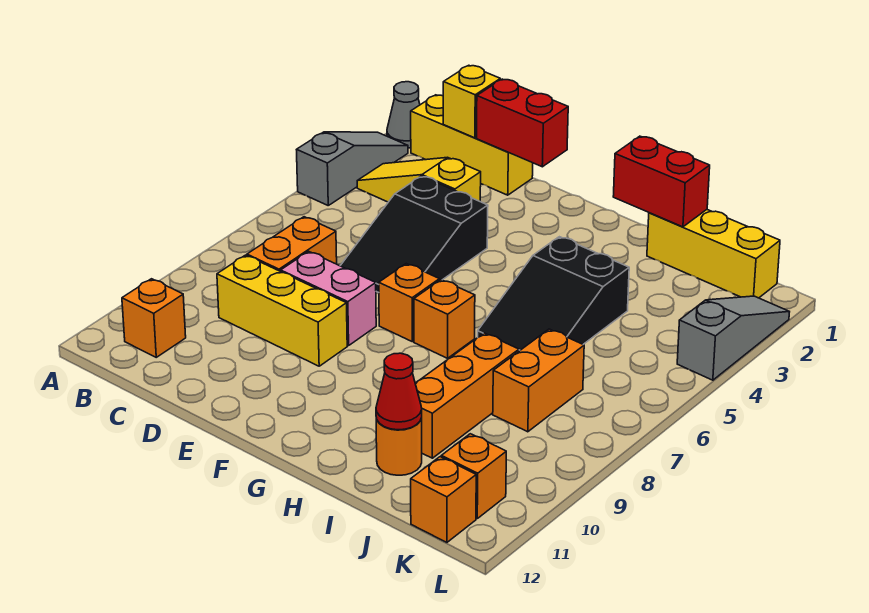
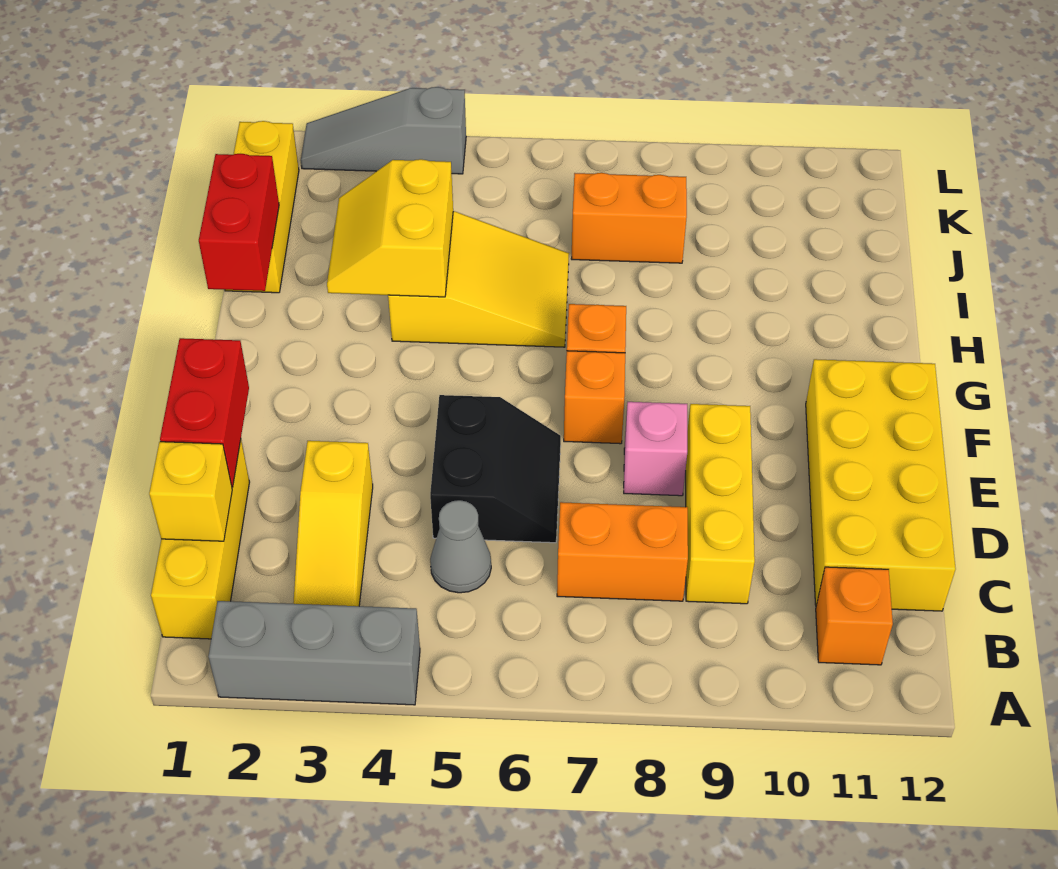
grey 1x1 cone [387,82,420,148] -> grey 1x1 cone moved to [430,500,491,593]
grey 1x3 slope [296,132,408,205] -> grey 1x3 brick [208,601,420,705]
none -> yellow 2x4 brick [806,359,956,611]
black 2x3 slope [340,176,488,292] -> black 2x2 slope [430,395,561,543]
pink 1x2 brick [281,251,376,346] -> pink 1x1 brick [624,402,687,496]
none -> yellow 2x2 slope [327,159,453,297]
black 2x3 slope [478,237,629,351] -> yellow 2x3 slope [388,211,569,347]
orange 1x3 brick [415,333,519,458] -> none
orange 1x1 round brick [376,418,422,475] -> none
red 1x1 cone [376,353,422,430] -> none
orange 1x1 brick [441,434,506,518] -> none
orange 1x1 brick [411,457,476,542] -> none

